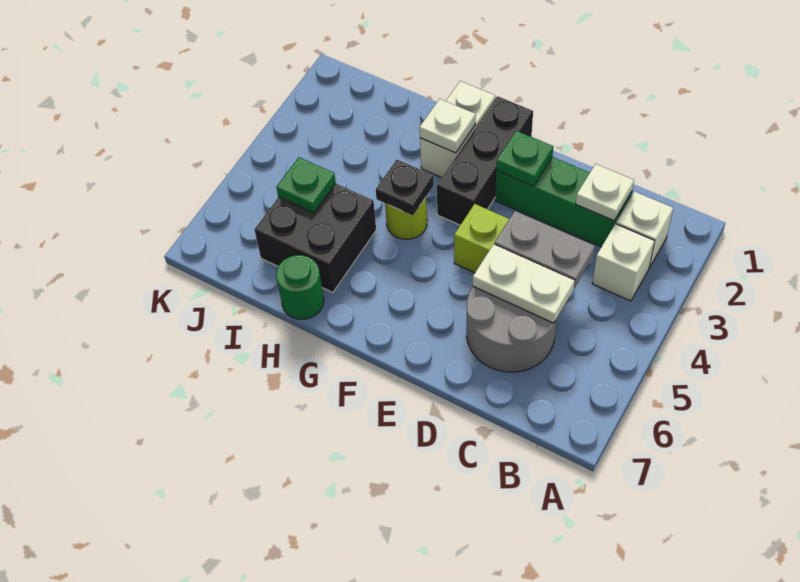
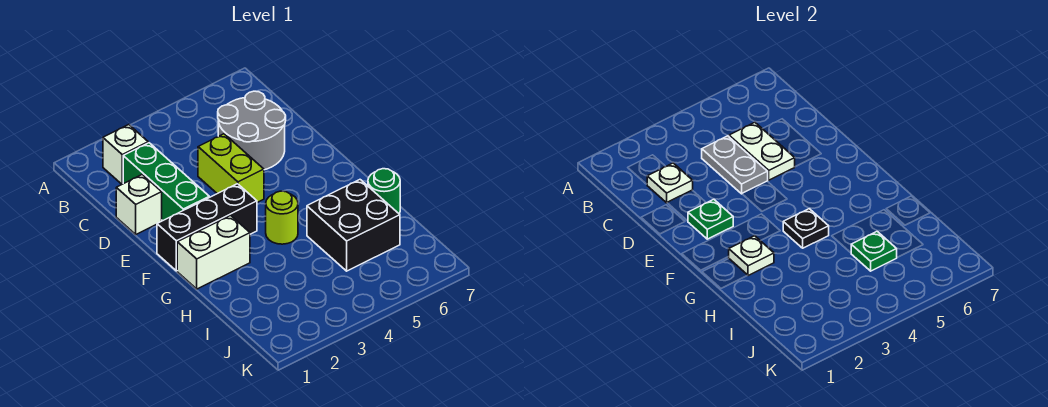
white 1x1 brick [592,224,655,301] -> white 1x1 brick moved to [116,175,162,234]

